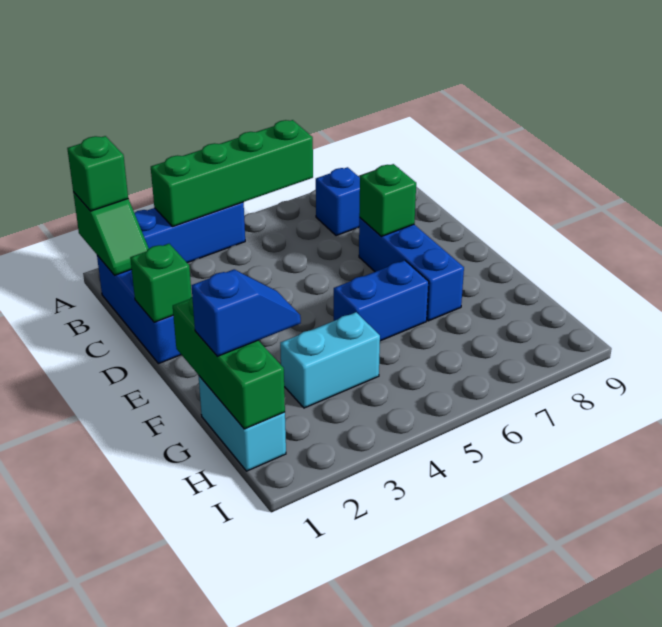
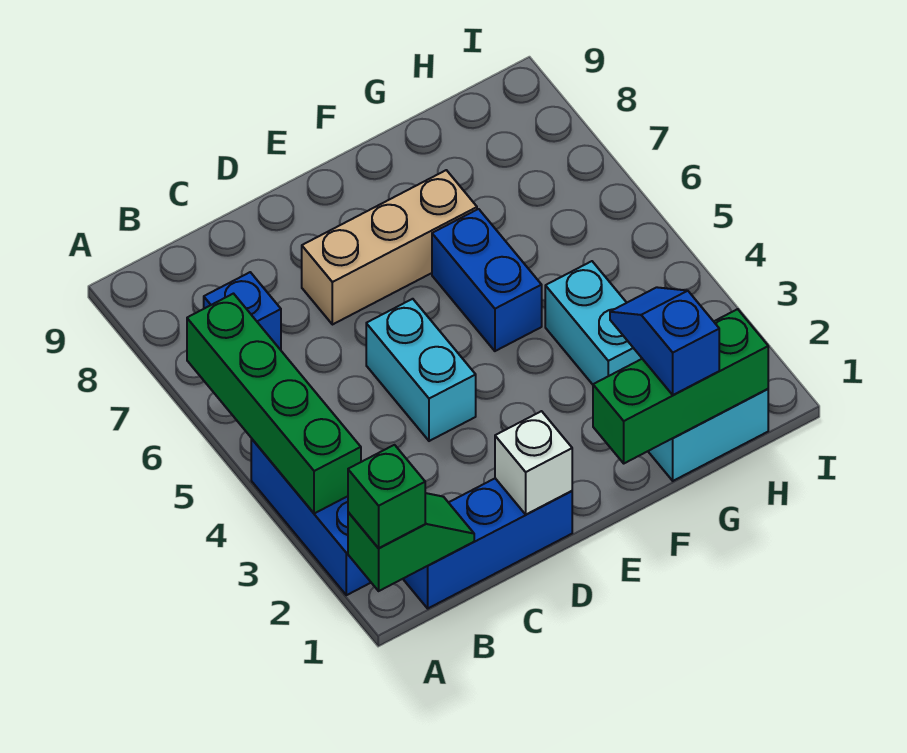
green 1x1 brick [130,244,192,322] -> white 1x1 brick [495,411,572,515]
none -> cyan 1x2 brick [366,299,476,441]
blue 1x3 brick [359,218,464,321] -> tan 1x3 brick [302,170,477,325]
green 1x1 brick [359,164,416,237] -> none

